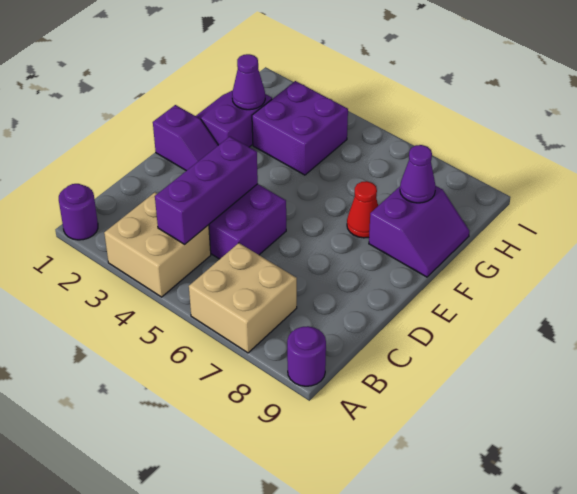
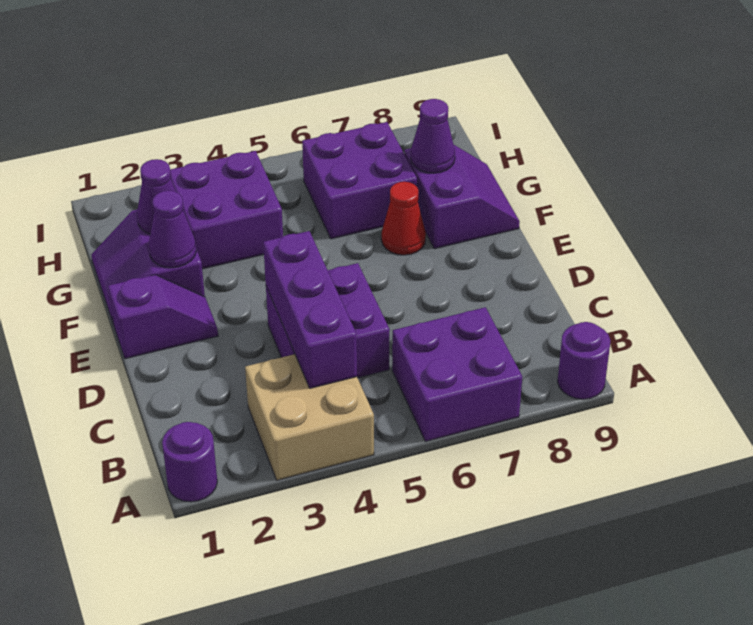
tan 2x2 brick [189,243,297,353] -> purple 2x2 brick [392,307,522,441]
none -> purple 1x1 cone [149,191,196,268]
none -> purple 2x2 brick [302,122,417,239]

